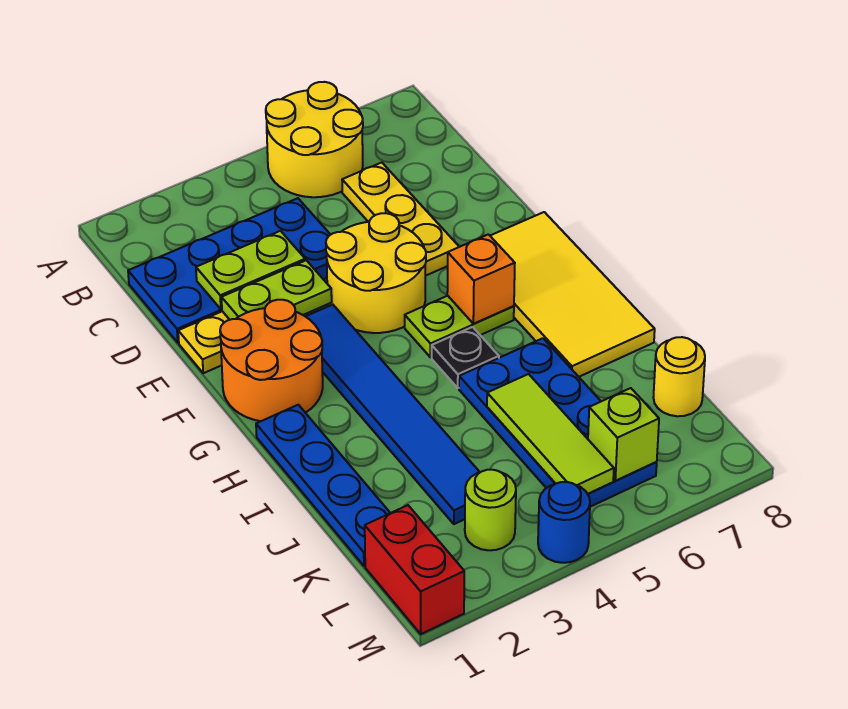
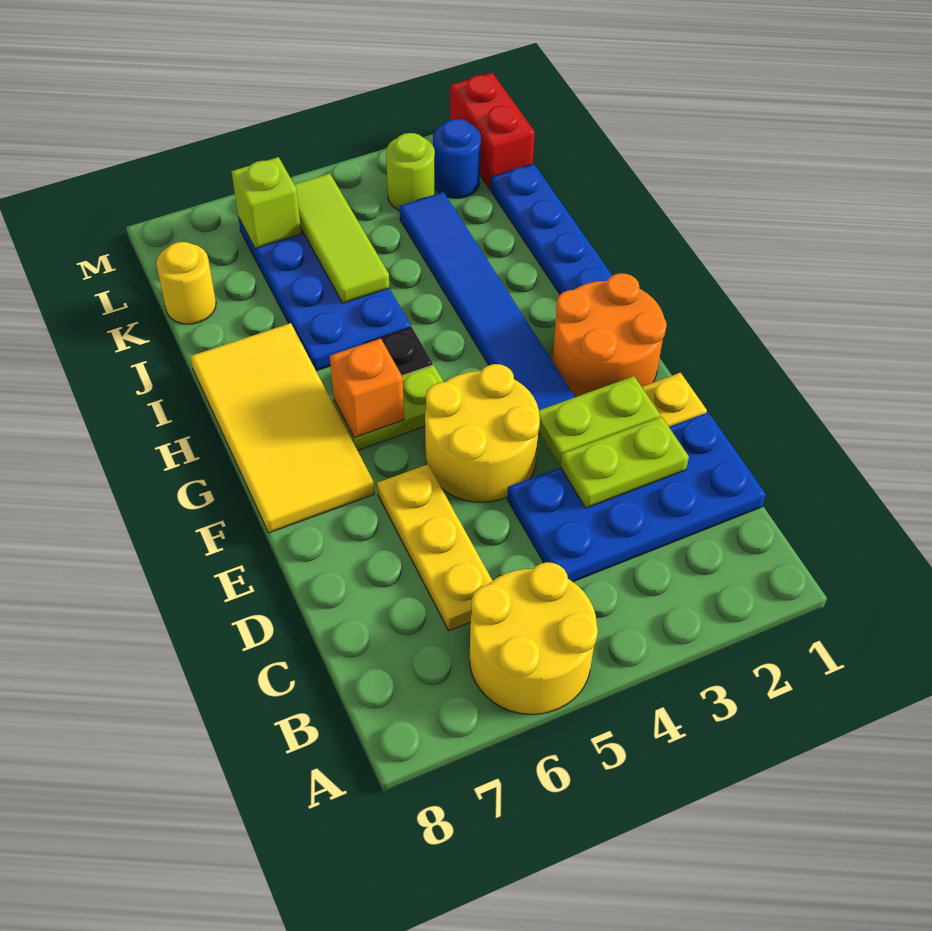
blue 1x1 round brick [538,482,590,563] -> blue 1x1 round brick moved to [433,119,481,198]

